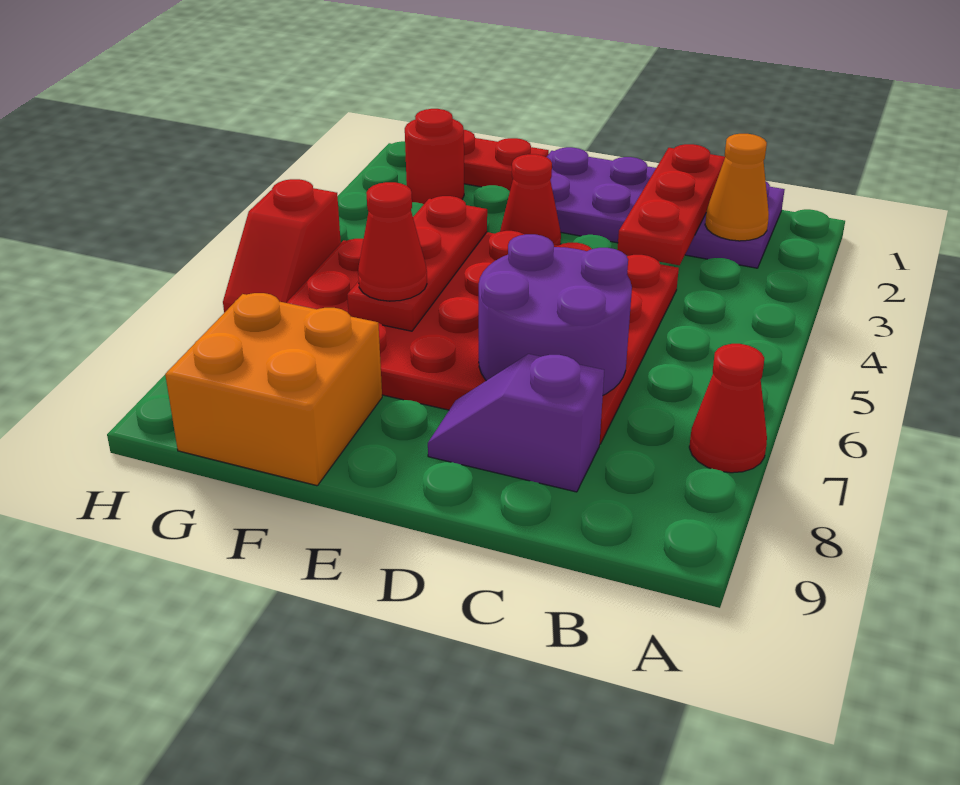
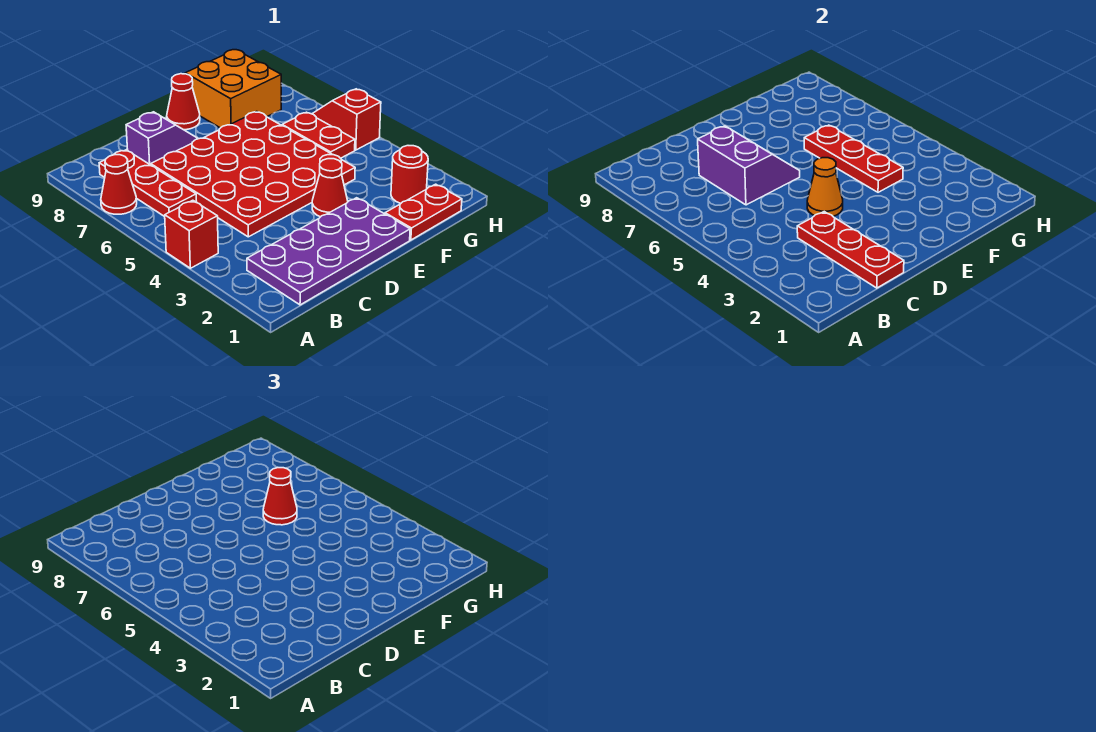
none -> red 1x1 brick [165,200,218,268]
orange 1x1 cone [705,134,769,241] -> orange 1x1 cone moved to [807,158,843,216]
none -> red 1x3 plate [99,150,197,217]
purple 2x2 round brick [479,234,632,395] -> purple 2x2 slope [698,126,800,205]
none -> red 1x1 cone [167,74,200,130]

